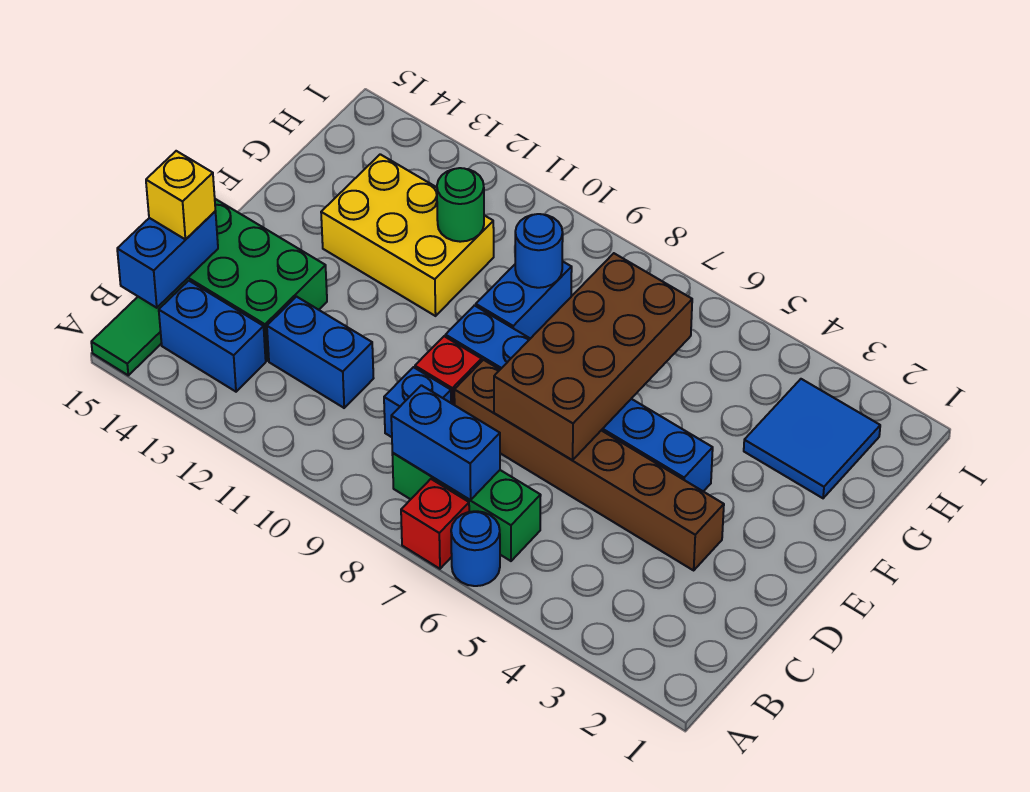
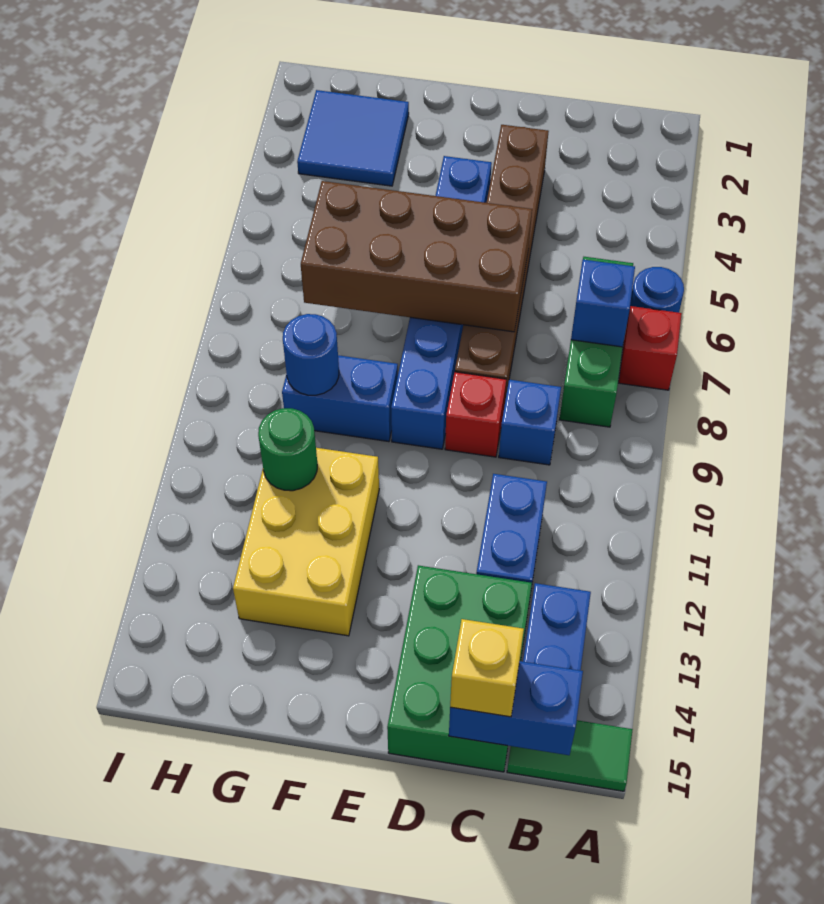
blue 1x2 brick [391,385,500,500] -> blue 1x1 brick [571,260,635,347]

